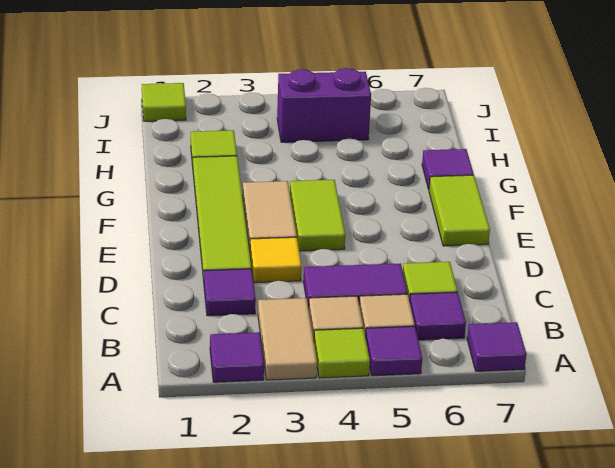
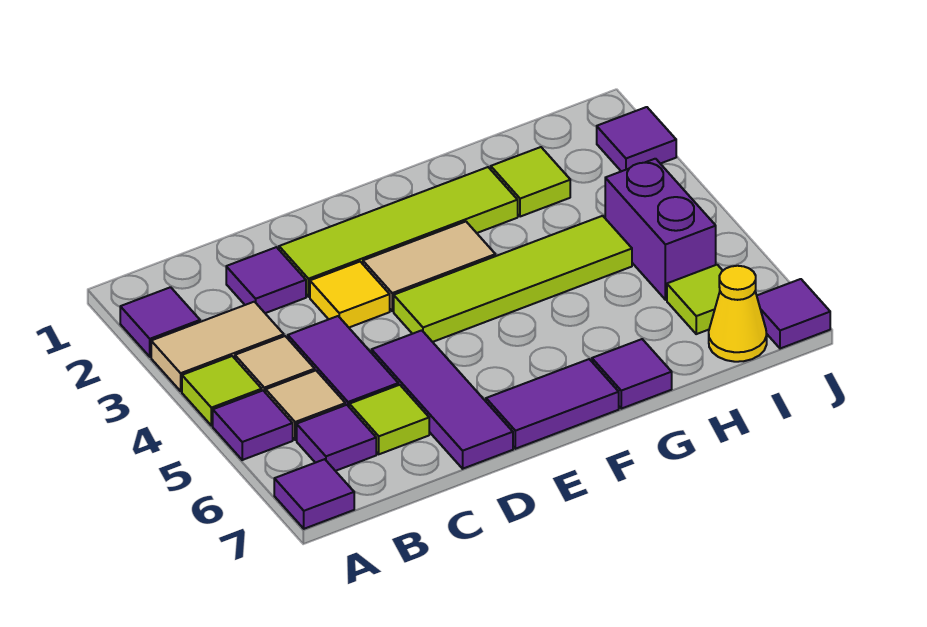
none -> purple 1x3 tile [372,330,513,469]
lime 1x2 tile [290,180,345,251] -> lime 1x4 tile [394,216,632,342]
lime 1x2 tile [429,175,490,246] -> purple 1x2 tile [486,359,619,449]
none -> yellow 1x1 cone [709,266,767,362]
lime 1x1 tile [142,83,186,121] -> lime 1x1 tile moved to [667,265,723,334]
none -> purple 1x1 tile [597,107,676,171]
none -> purple 1x1 tile [757,279,830,349]

